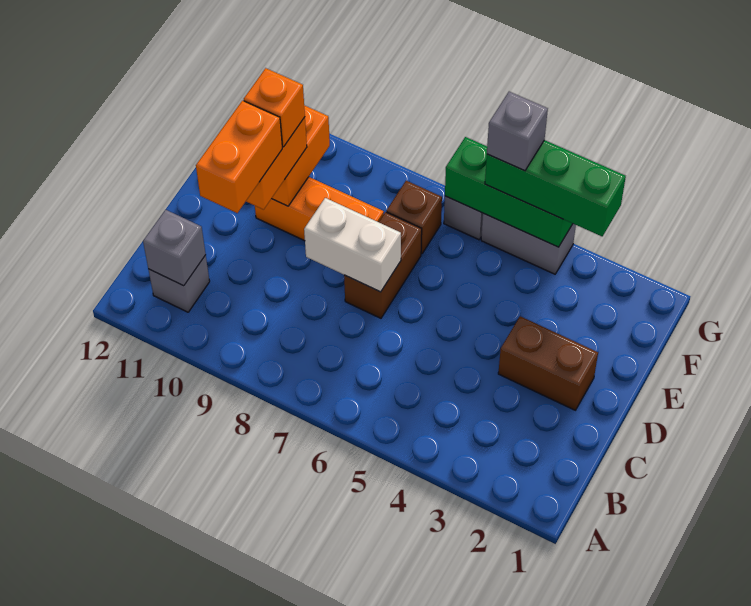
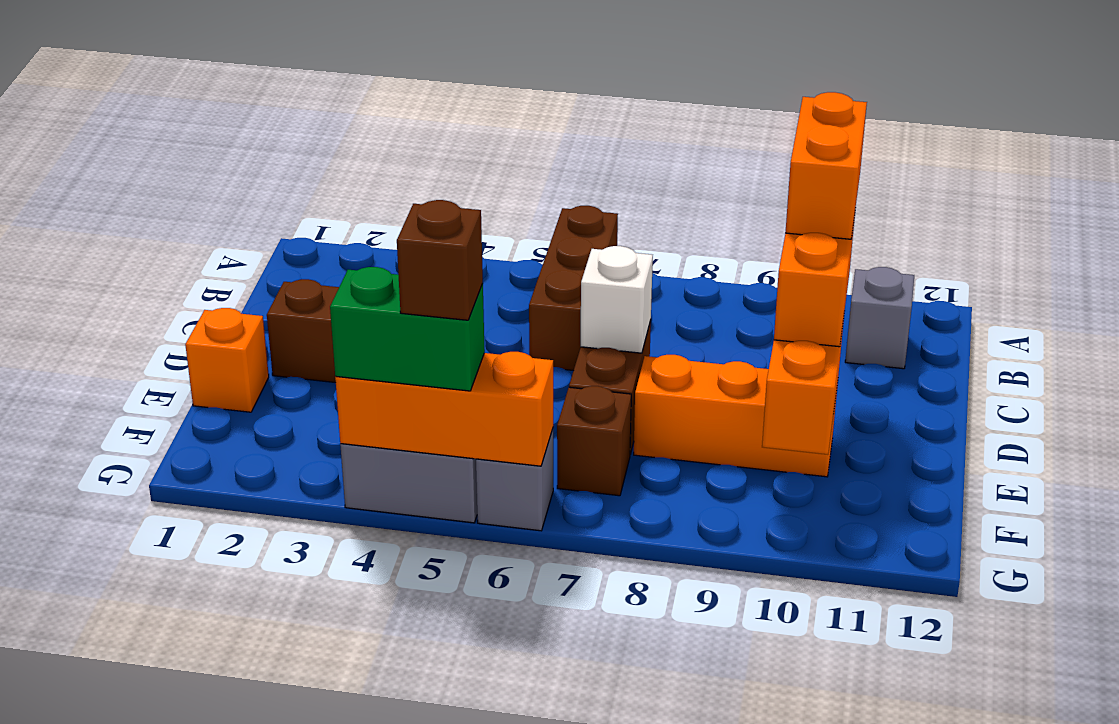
none -> brown 1x3 brick [529,206,618,371]
grey 1x1 brick [143,210,206,286] -> none
white 1x2 brick [304,198,401,292] -> white 1x1 brick [581,246,653,353]
orange 1x1 brick [244,68,305,147] -> orange 1x1 brick moved to [185,308,269,412]
green 1x3 brick [485,140,626,236] -> green 1x2 brick [330,267,485,391]
green 1x3 brick [445,137,573,247] -> orange 1x3 brick [335,352,553,466]
grey 1x1 brick [487,92,548,171] -> brown 1x1 brick [397,200,483,320]

